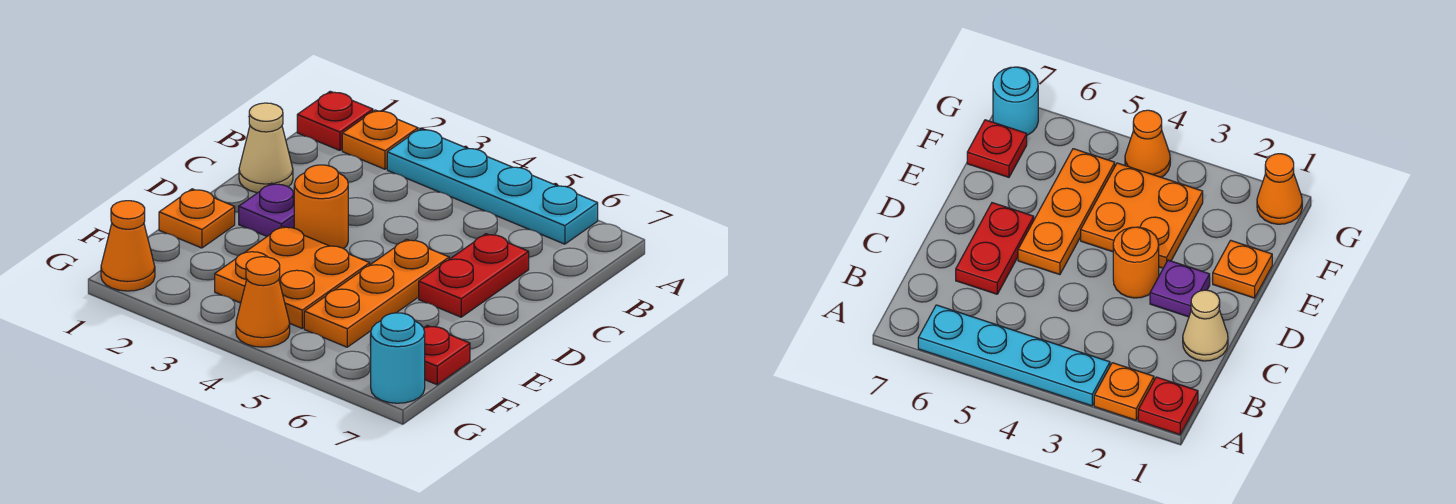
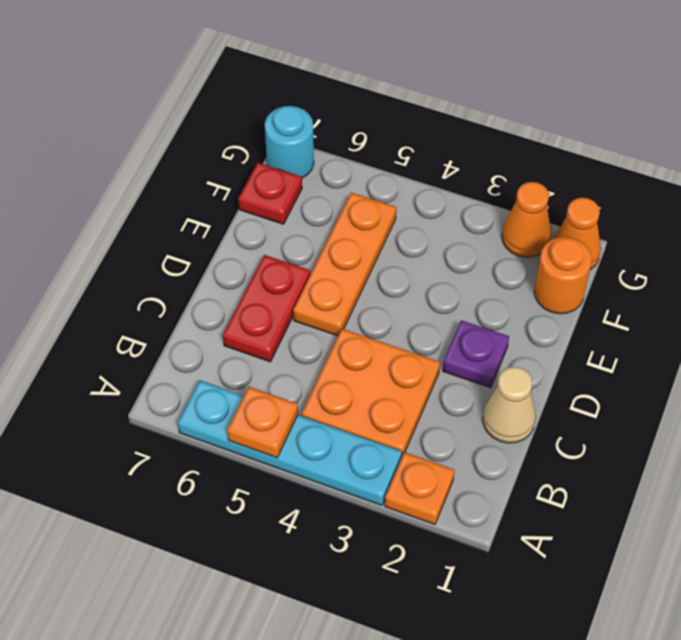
red 1x1 plate [297,91,373,150] -> none
orange 1x1 round brick [294,165,348,249] -> orange 1x1 round brick moved to [534,237,592,314]
orange 1x1 plate [159,189,235,248] -> orange 1x1 plate moved to [227,387,298,458]
orange 2x2 plate [215,226,370,328] -> orange 2x2 plate moved to [302,329,440,458]
orange 1x1 cone [236,257,290,347] -> orange 1x1 cone moved to [502,182,552,257]

